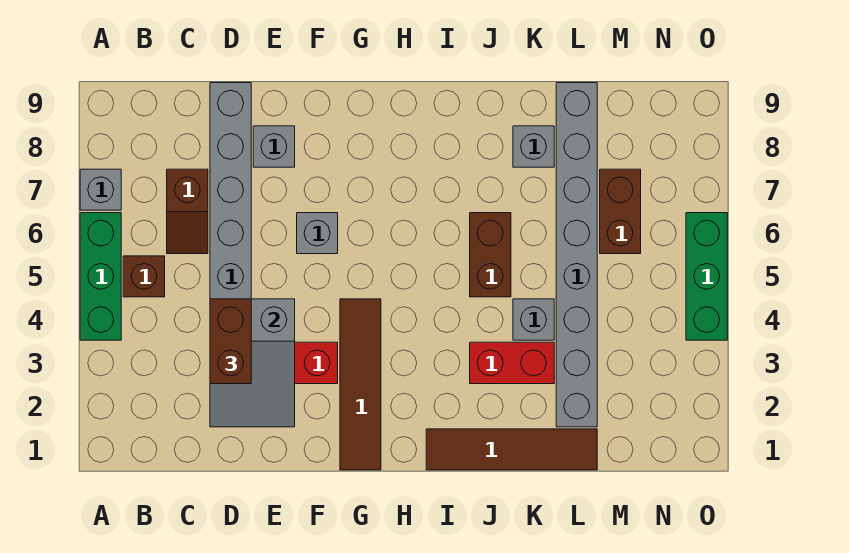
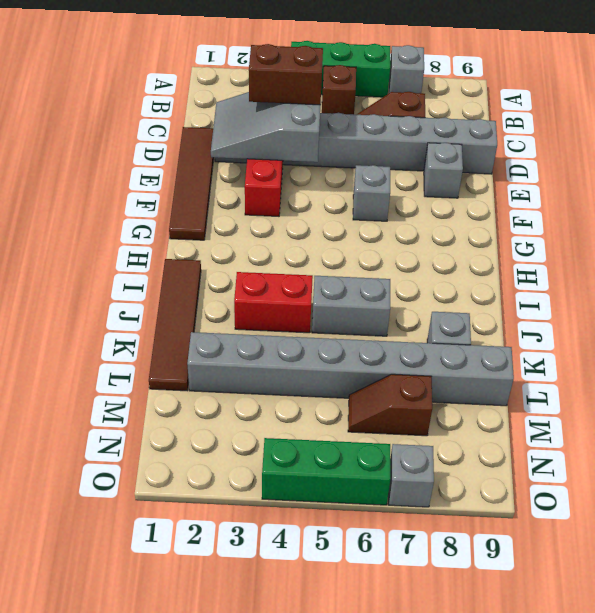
brown 1x4 tile [340,299,381,470] -> brown 1x4 tile turned to [169,127,214,240]
red 1x2 brick [470,342,554,384] -> red 1x2 brick turned to [234,272,313,333]
brown 1x2 brick [470,213,511,297] -> grey 1x2 brick [312,276,390,336]
grey 1x1 brick [513,299,554,340] -> grey 1x1 brick moved to [389,444,434,507]
brown 1x2 brick [600,169,641,254] -> brown 1x2 slope [348,374,432,436]

